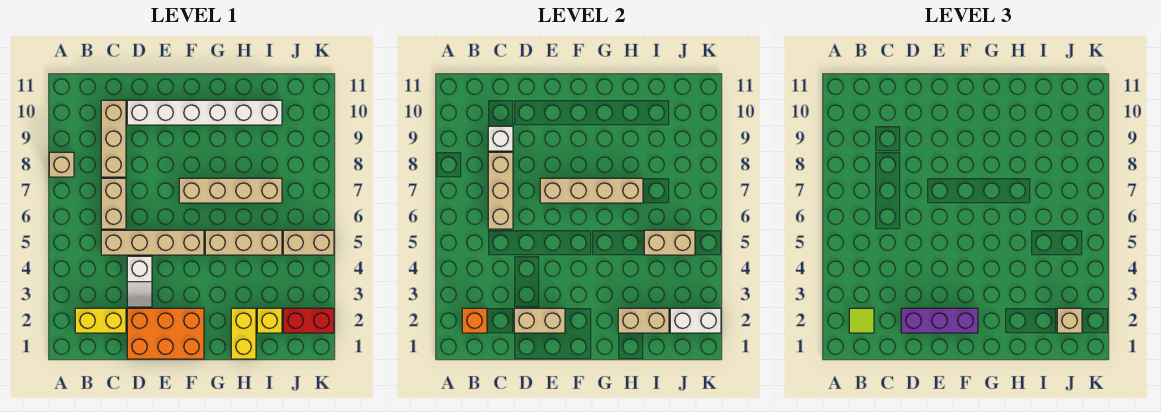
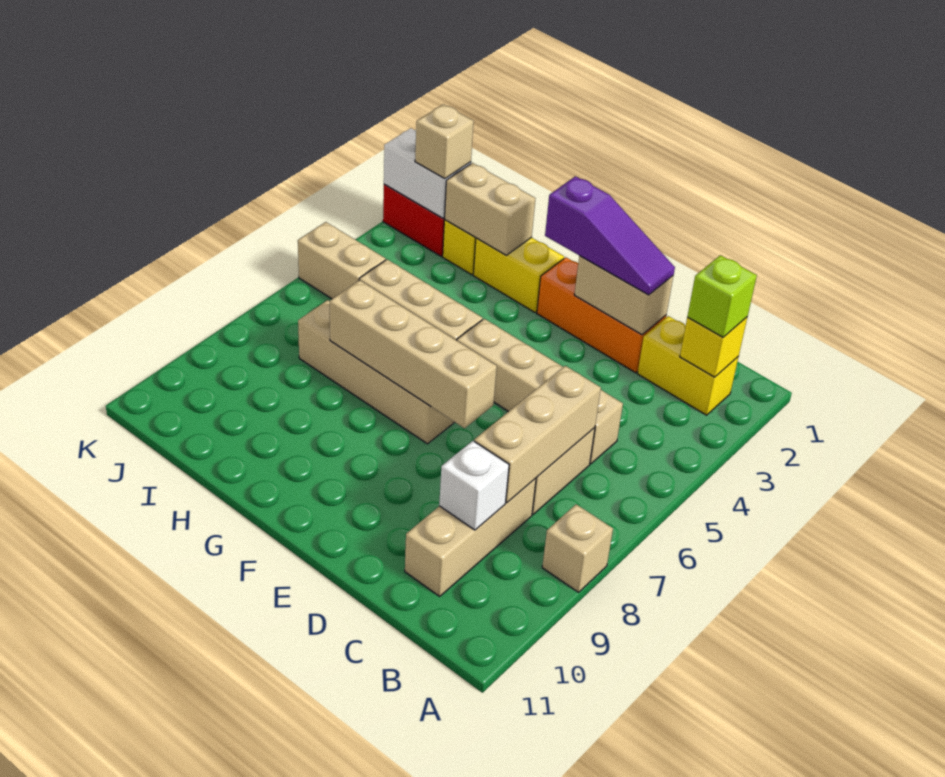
orange 1x1 brick [462,308,487,333] -> yellow 1x1 brick [680,317,747,377]
lime 1x1 tile [849,308,874,333] -> lime 1x1 brick [687,255,757,337]
orange 2x3 brick [127,308,204,359] -> orange 1x3 brick [537,257,666,373]
purple 1x3 brick [901,308,978,333] -> purple 1x3 slope [545,176,675,295]
white 1x2 slope [127,256,152,307] -> none
white 1x6 brick [127,100,282,125] -> none
yellow 1x2 brick [231,308,256,359] -> yellow 1x2 brick turned to [473,237,564,313]
tan 1x2 brick [644,230,695,255] -> none

